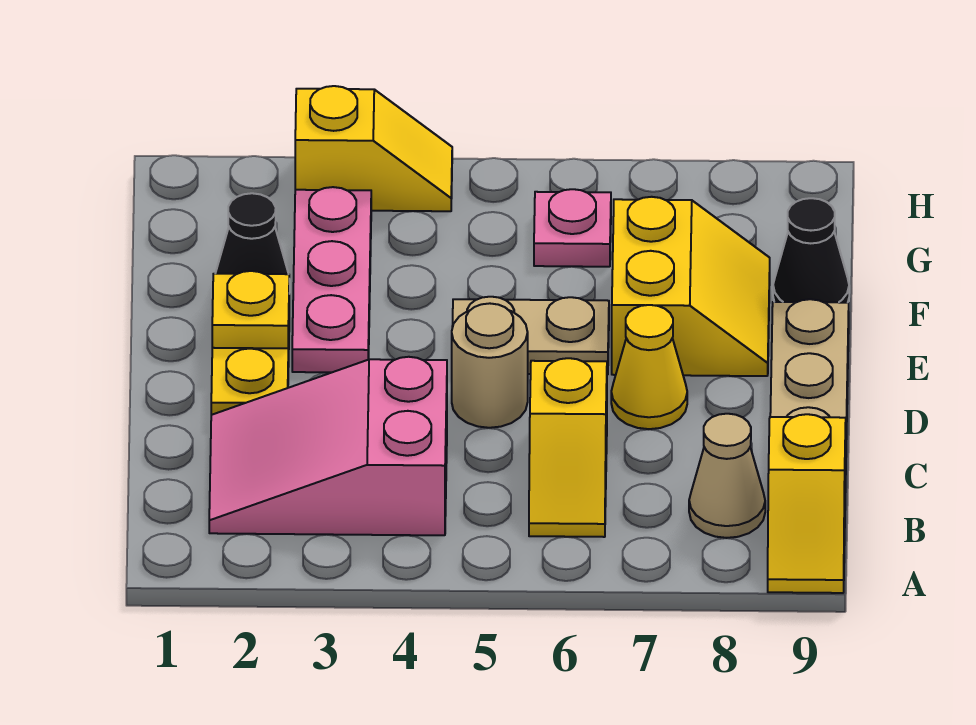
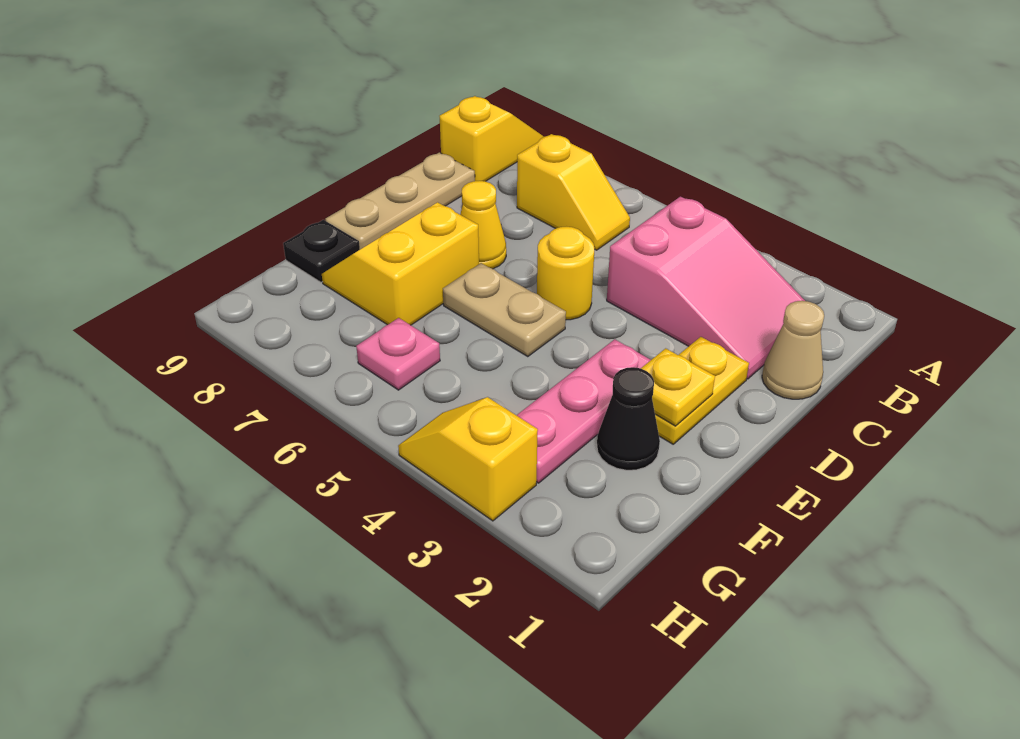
yellow 1x2 slope [529,358,607,537] -> yellow 1x2 slope turned to [517,134,630,250]
tan 1x1 cone [689,414,765,538] -> tan 1x1 cone moved to [762,301,824,399]
tan 1x1 round brick [452,303,528,428] -> yellow 1x1 round brick [537,227,594,320]
black 1x1 cone [773,198,849,303] -> black 1x1 plate [283,220,360,282]

